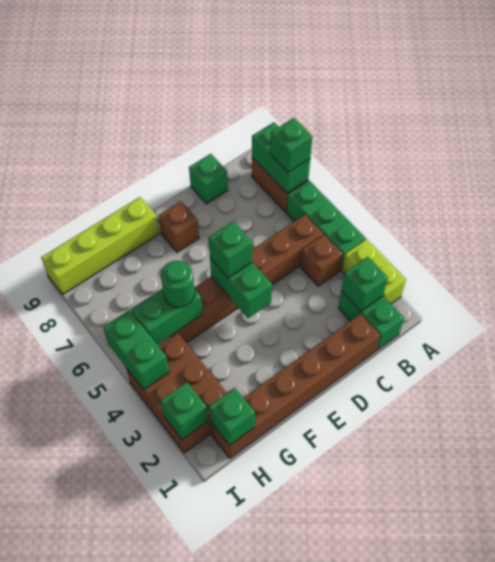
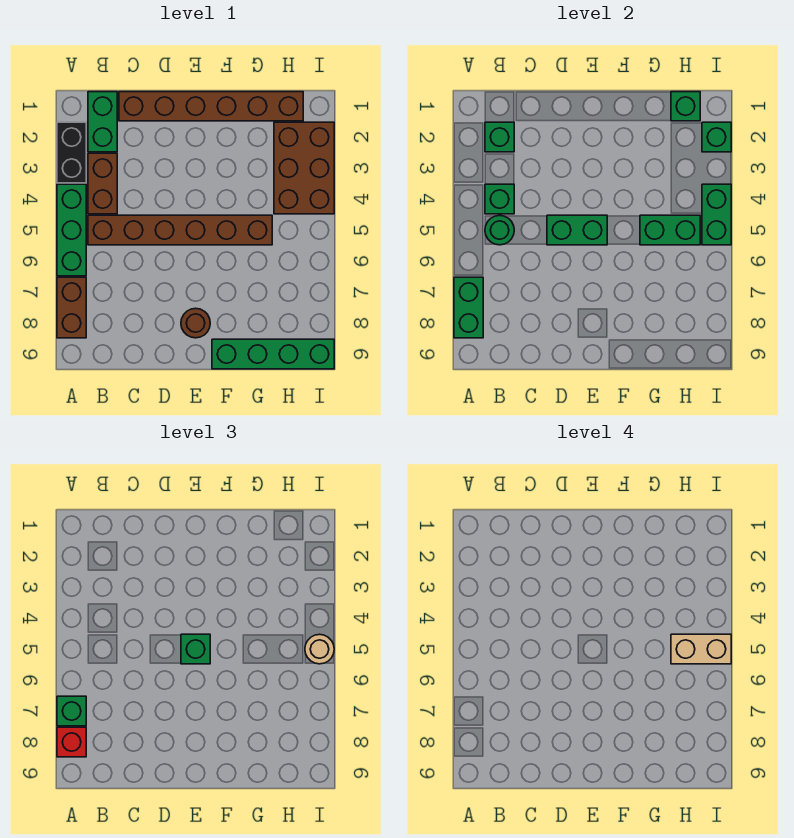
lime 1x2 brick [342,239,406,304] -> black 1x2 brick [57,122,86,183]
none -> red 1x1 brick [57,727,86,757]
brown 1x1 brick [300,235,343,286] -> brown 1x2 brick [88,153,117,214]
green 1x1 brick [189,154,228,204] -> green 1x1 brick moved to [485,184,514,214]
green 1x2 brick [210,258,272,318] -> green 1x2 brick turned to [547,215,607,245]
brown 1x1 brick [158,201,199,252] -> brown 1x1 round brick [181,308,210,338]
lime 1x4 brick [41,197,159,294] -> green 1x4 brick [212,339,334,369]
green 1x1 round brick [161,261,195,307] -> green 1x1 round brick moved to [485,215,514,245]
none -> tan 1x2 brick [671,634,731,664]
none -> tan 1x1 round brick [305,634,334,664]

